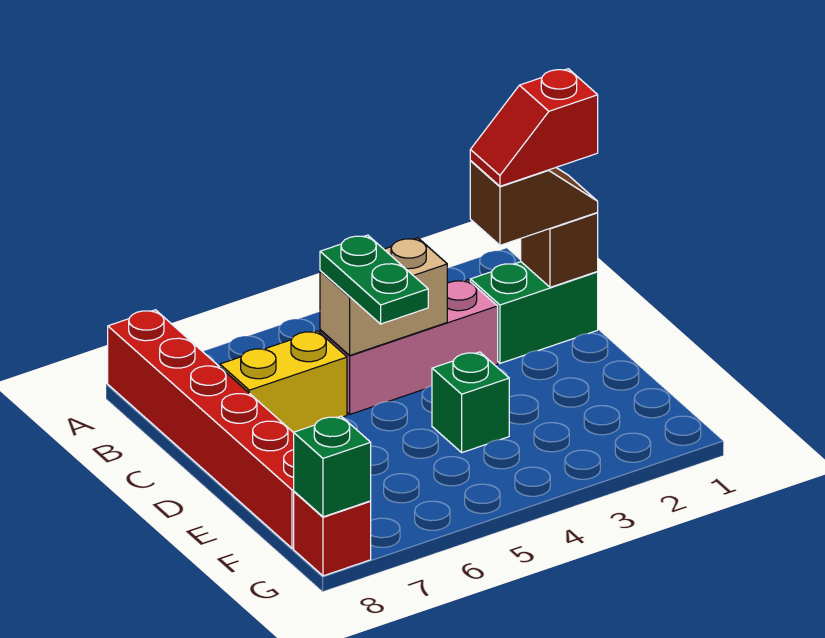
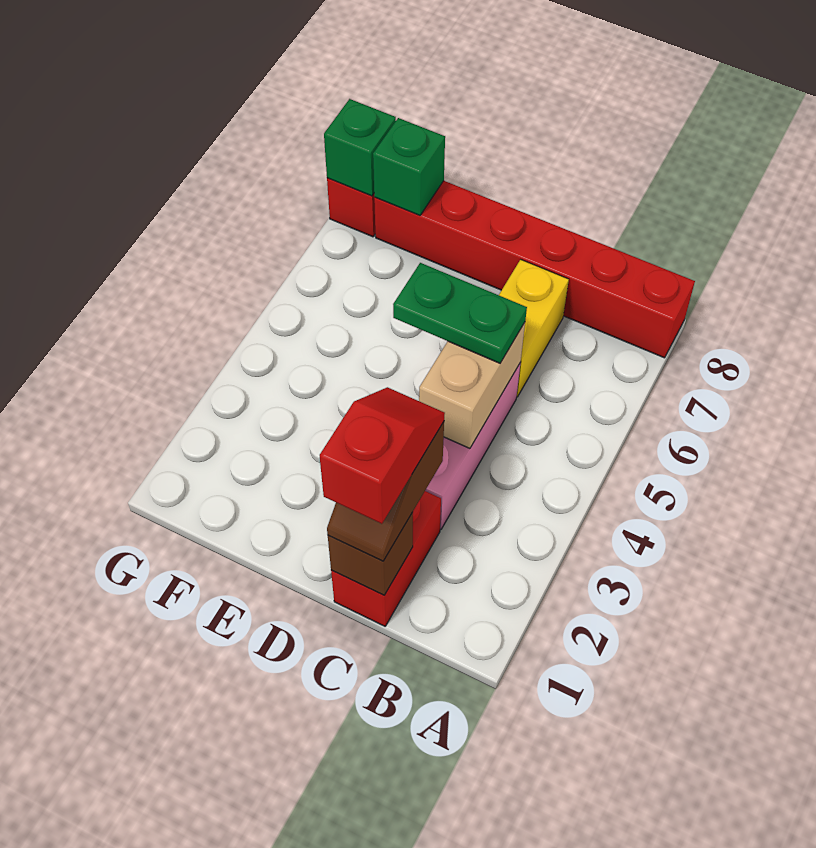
green 1x2 brick [470,262,598,363] -> red 1x2 brick [331,491,441,626]
green 1x1 brick [432,352,509,452] -> green 1x1 brick moved to [373,118,445,216]

